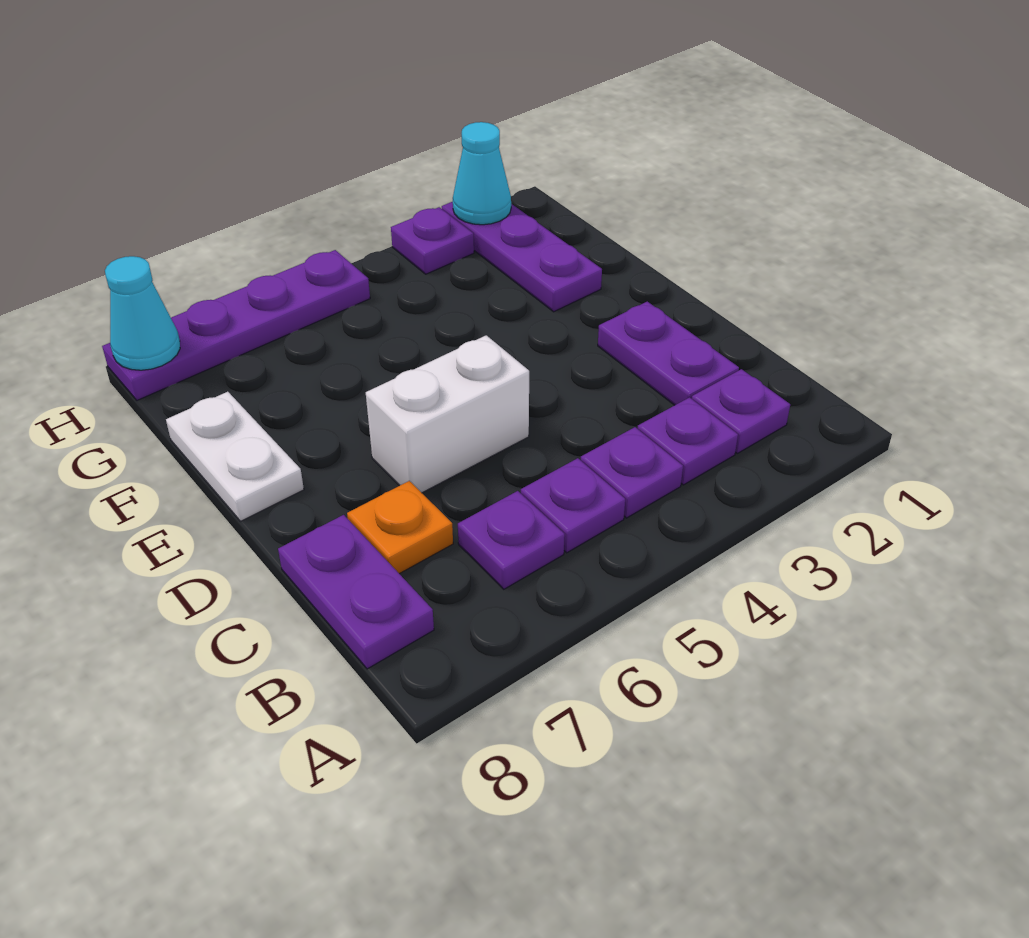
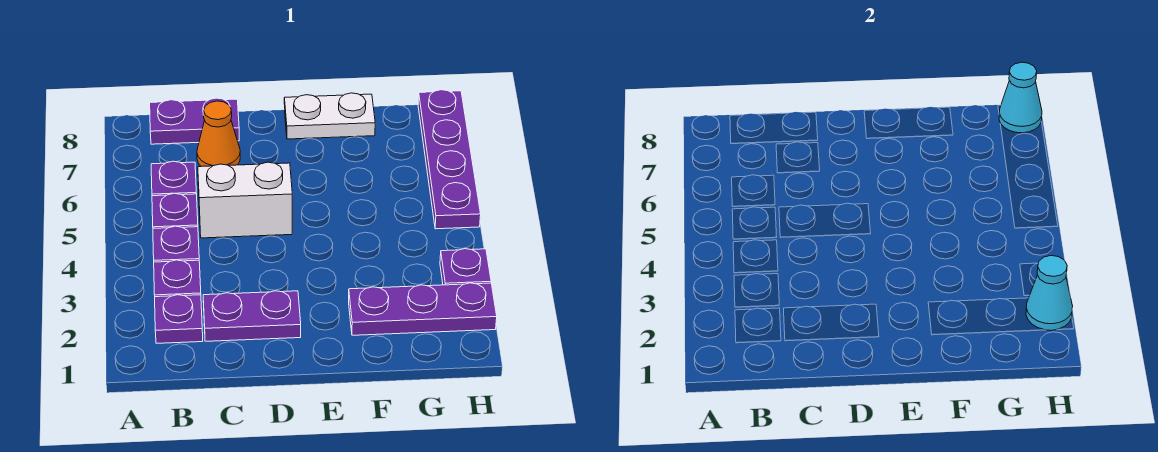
orange 1x1 plate [347,481,453,574] -> orange 1x1 cone [197,101,240,166]
white 1x2 brick [366,335,529,493] -> white 1x2 brick turned to [198,162,292,238]

